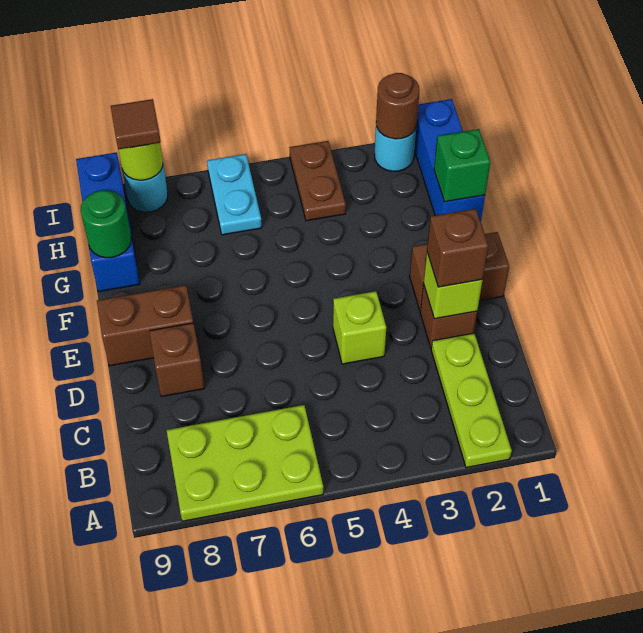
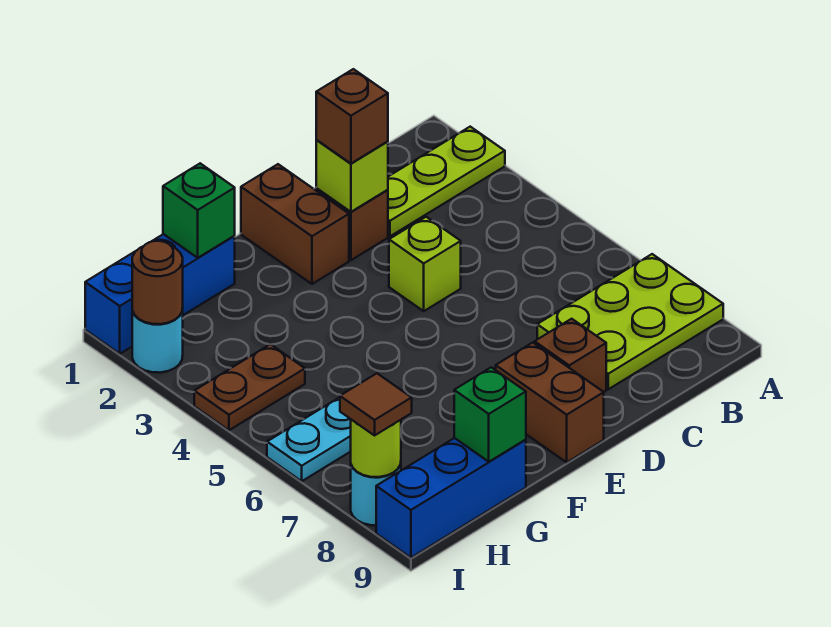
lime 2x3 plate [167,405,323,521] -> lime 2x3 plate turned to [537,254,723,389]
green 1x1 round brick [81,190,131,258] -> green 1x1 brick [454,367,526,462]

